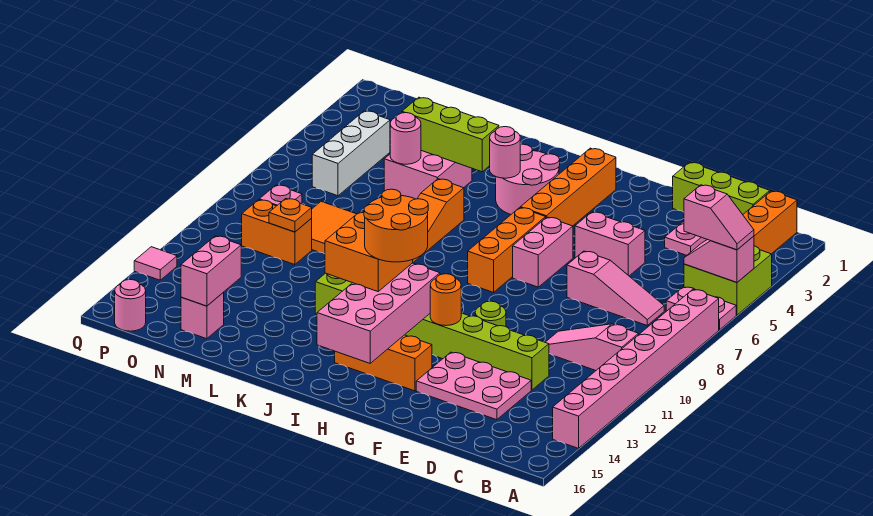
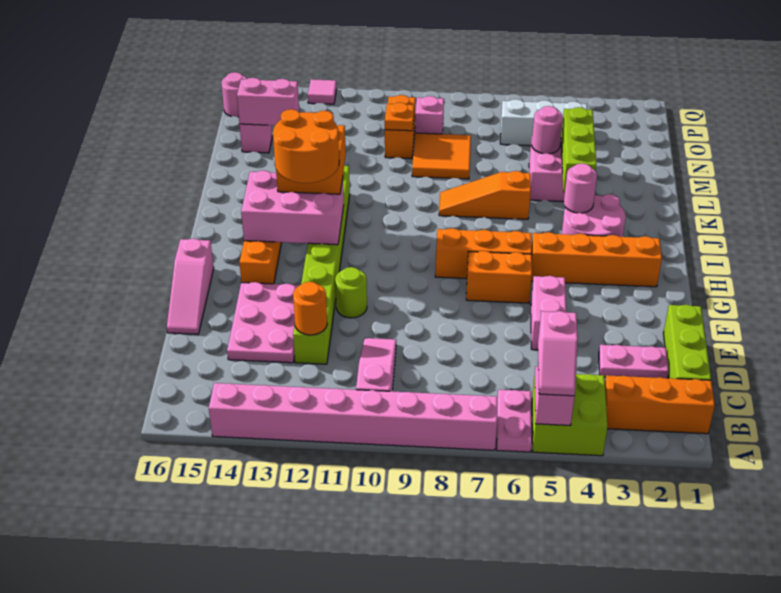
pink 1x3 slope [567,251,664,325] -> pink 1x3 slope moved to [167,238,214,334]
pink 1x2 brick [513,217,573,287] -> orange 1x2 brick [466,251,532,303]
orange 1x1 round brick [430,274,461,326] -> orange 1x1 round brick moved to [293,282,327,335]
pink 2x4 brick [317,263,440,363] -> pink 2x3 brick [241,170,344,245]

